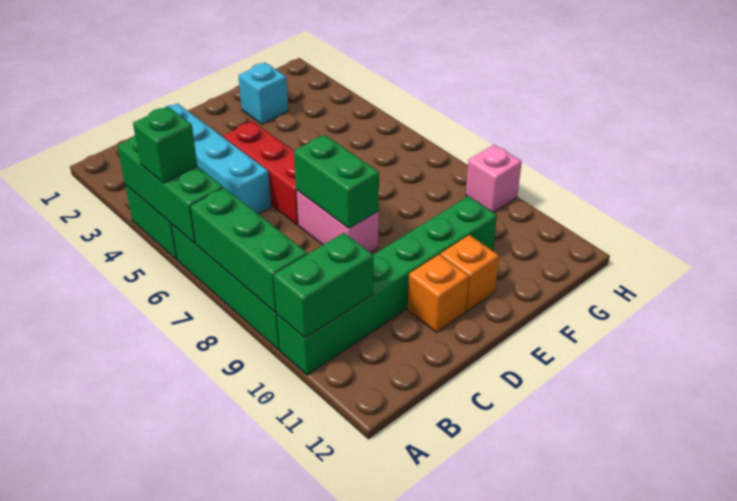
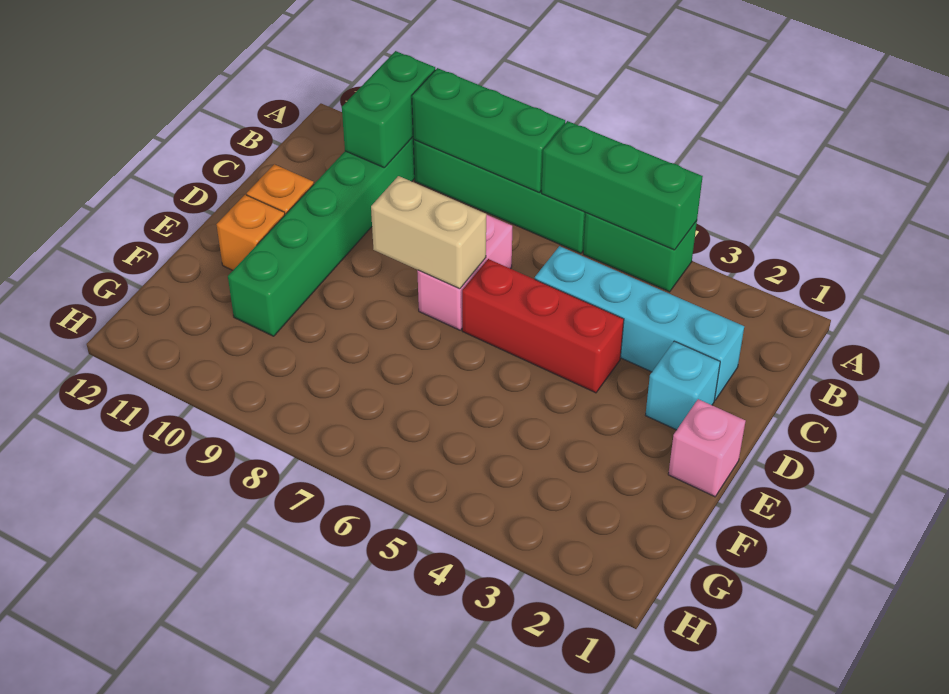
green 1x1 brick [133,107,197,183] -> none
pink 1x2 brick [296,190,379,253] -> pink 1x2 brick turned to [417,214,512,330]
green 1x2 brick [294,135,379,228] -> tan 1x2 brick [371,176,486,289]
cyan 1x1 brick [238,63,288,124] -> cyan 1x1 brick moved to [646,341,720,430]
pink 1x1 brick [466,145,522,213] -> pink 1x1 brick moved to [668,399,746,497]

